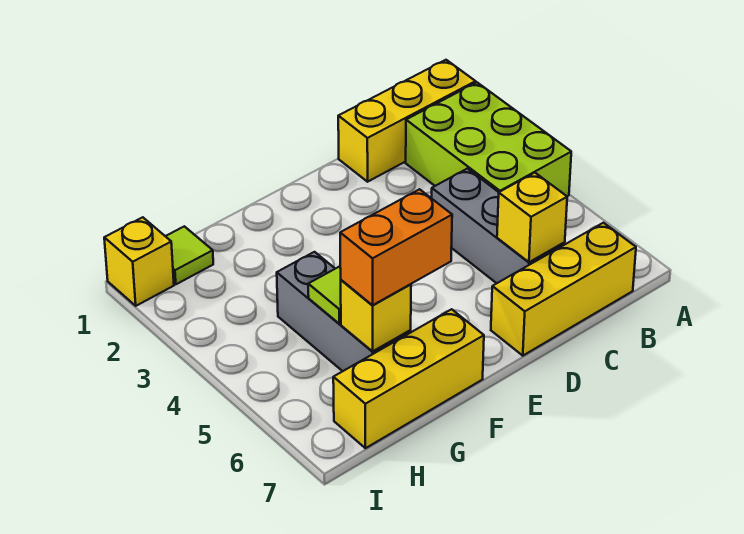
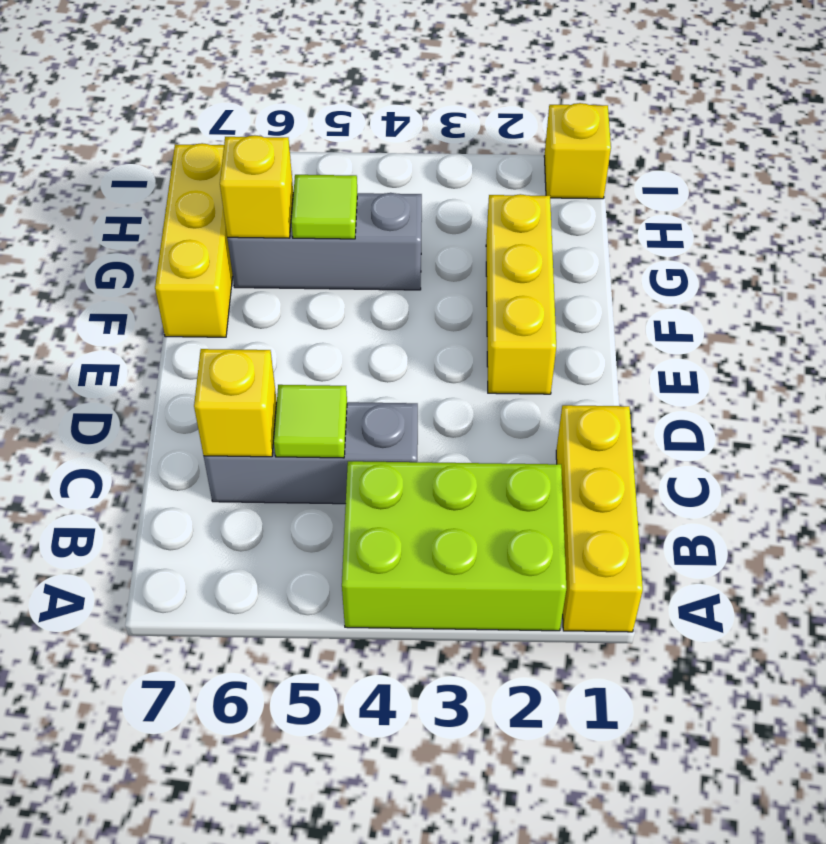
yellow 1x3 brick [491,223,636,356] -> yellow 1x3 brick moved to [486,194,556,394]
orange 1x2 brick [340,189,452,305] -> none
lime 1x1 tile [166,226,213,284] -> lime 1x1 tile moved to [274,385,347,458]

